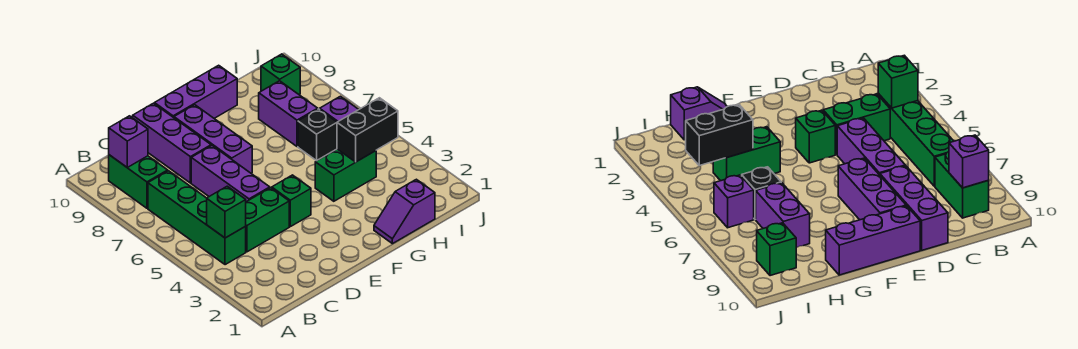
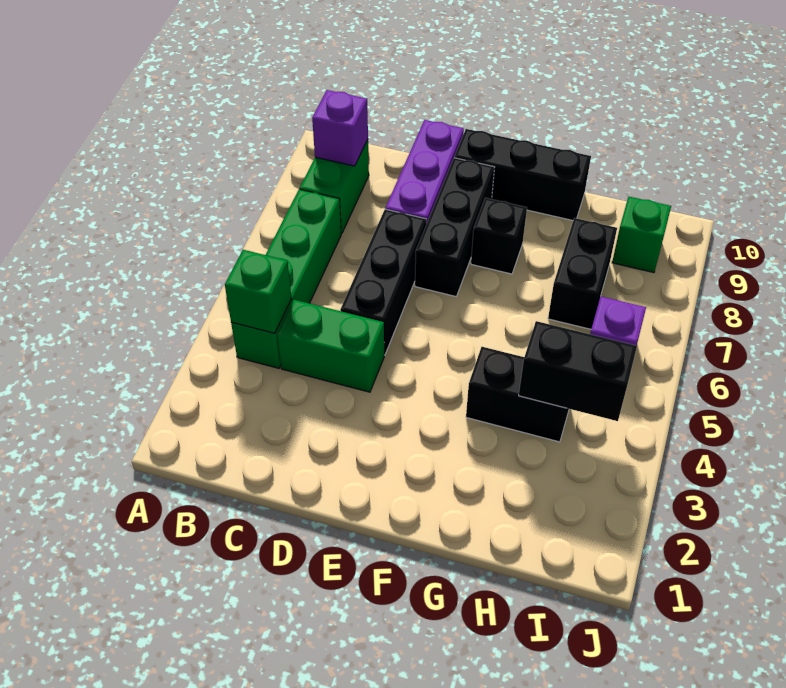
purple 1x3 brick [191,146,270,202] -> black 1x3 brick [340,209,426,355]
green 1x1 brick [272,175,311,227] -> none
purple 1x3 brick [174,105,252,173] -> black 1x3 brick [415,158,494,296]
purple 1x3 brick [154,65,237,118] -> black 1x3 brick [454,129,591,220]
purple 1x2 slope [374,179,435,244] -> none
green 1x2 brick [315,149,376,201] -> black 1x2 brick [466,347,569,442]
black 1x1 brick [298,109,337,161] -> black 1x1 brick moved to [471,198,527,274]
purple 1x2 brick [259,81,318,146] -> black 1x2 brick [548,218,617,329]

